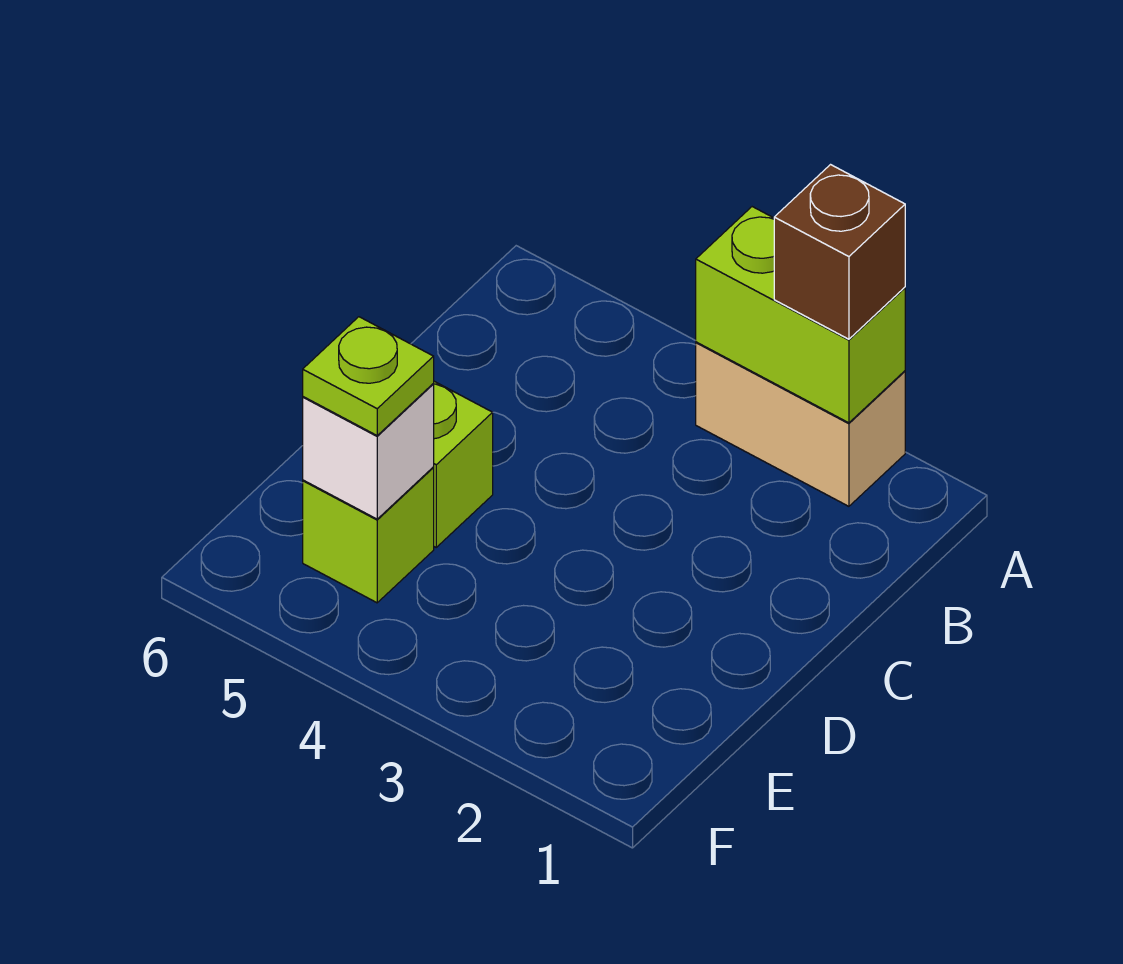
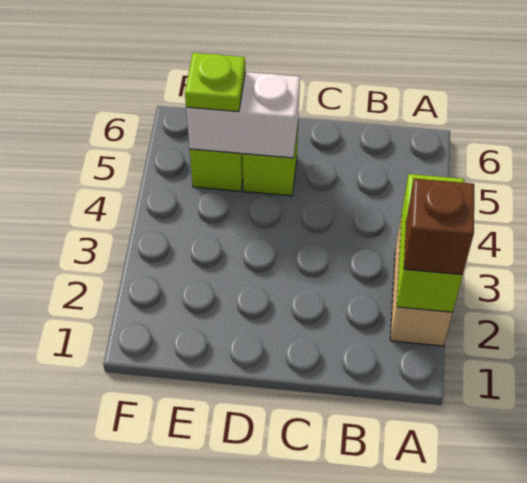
white 1x1 brick [303,384,434,519] -> white 1x2 brick [186,72,300,158]

